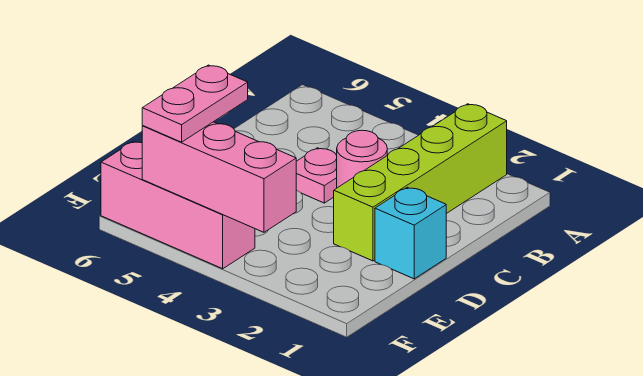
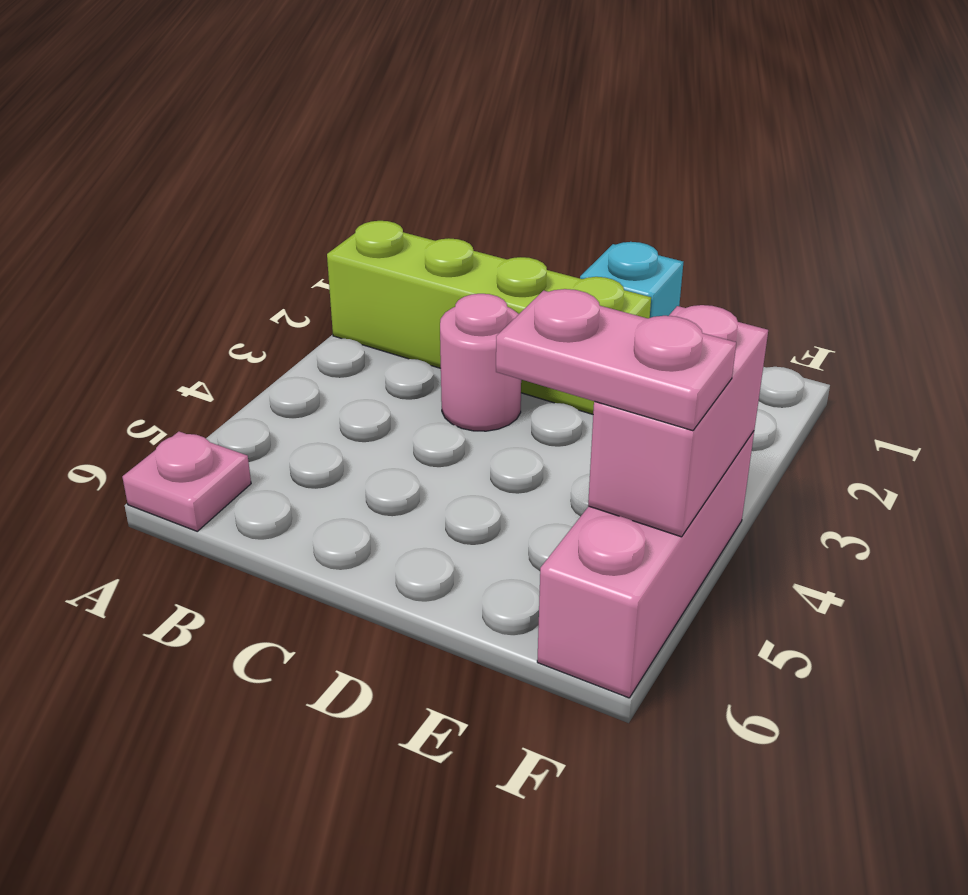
pink 1x1 plate [296,148,337,203] -> pink 1x1 plate moved to [122,432,251,531]
pink 1x3 brick [142,122,296,232] -> pink 1x2 brick [588,305,768,537]

